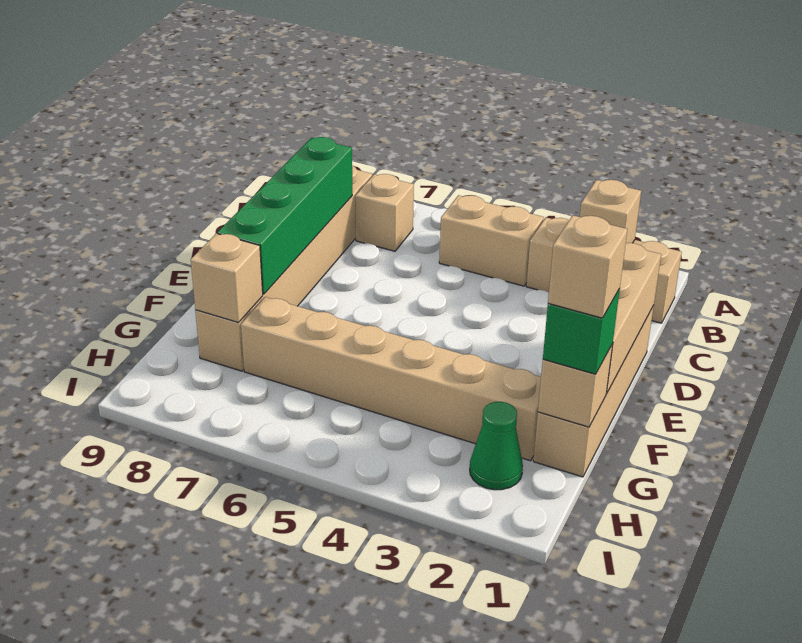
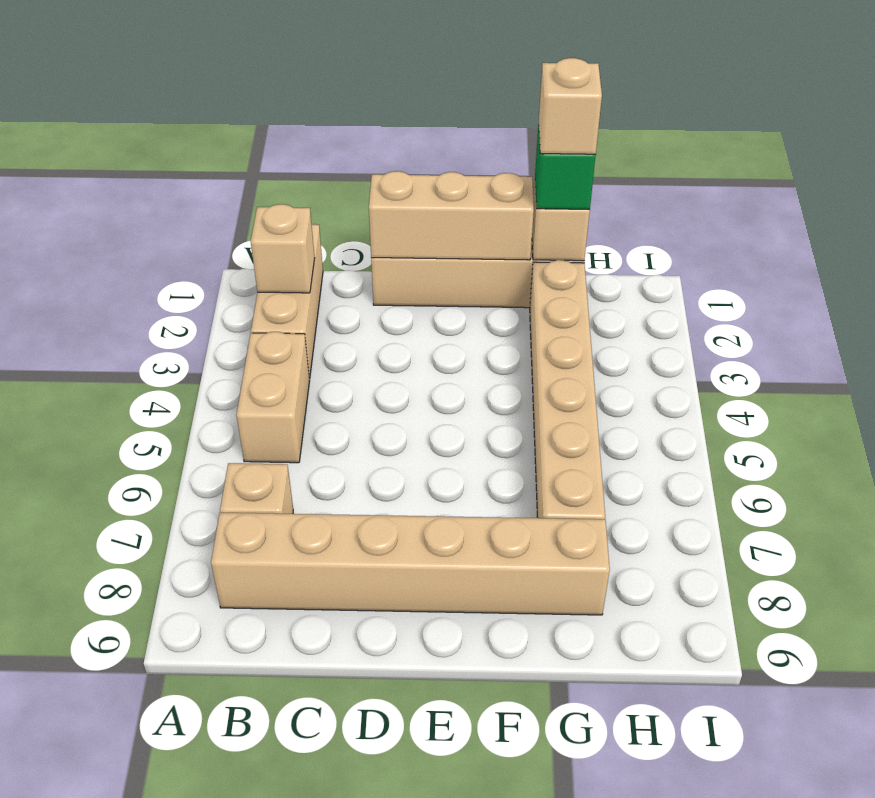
green 1x4 brick [218,137,352,294] -> none
tan 1x1 brick [191,233,263,323] -> none
green 1x1 cone [470,402,523,490] -> none

